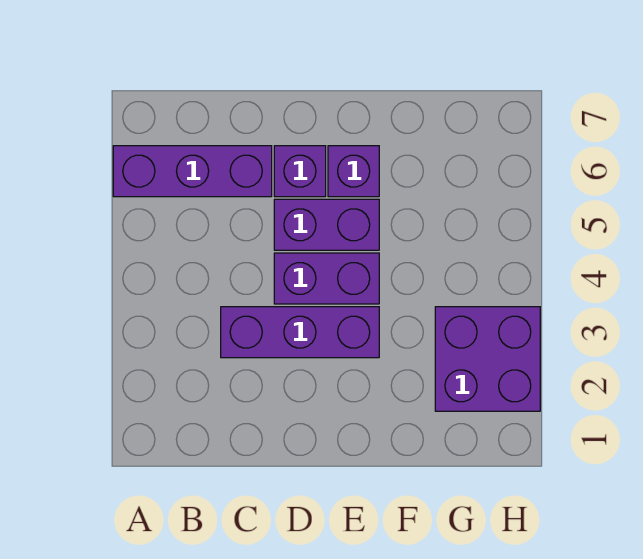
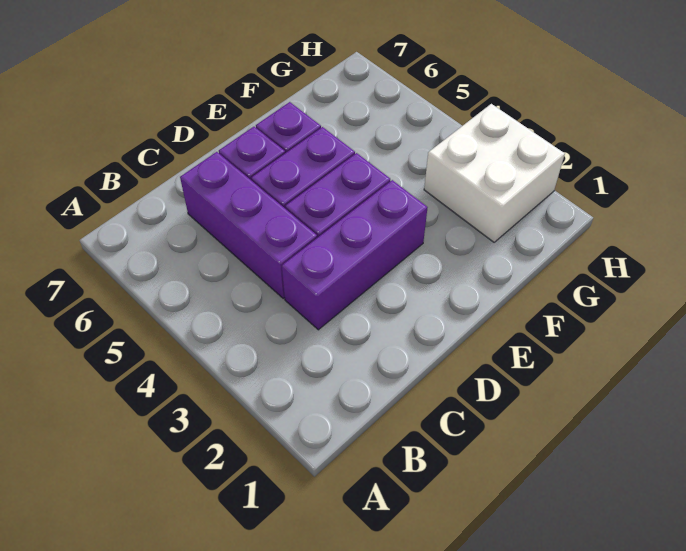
purple 1x3 brick [113,146,272,197] -> purple 1x3 brick turned to [180,152,317,298]
purple 2x2 brick [435,307,540,411] -> white 2x2 brick [424,104,565,242]

